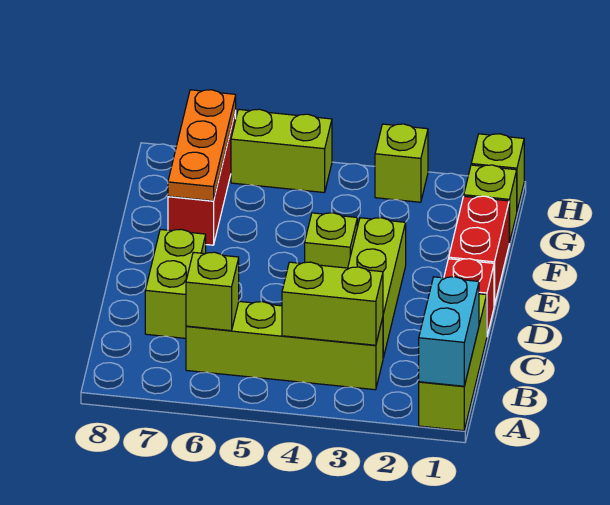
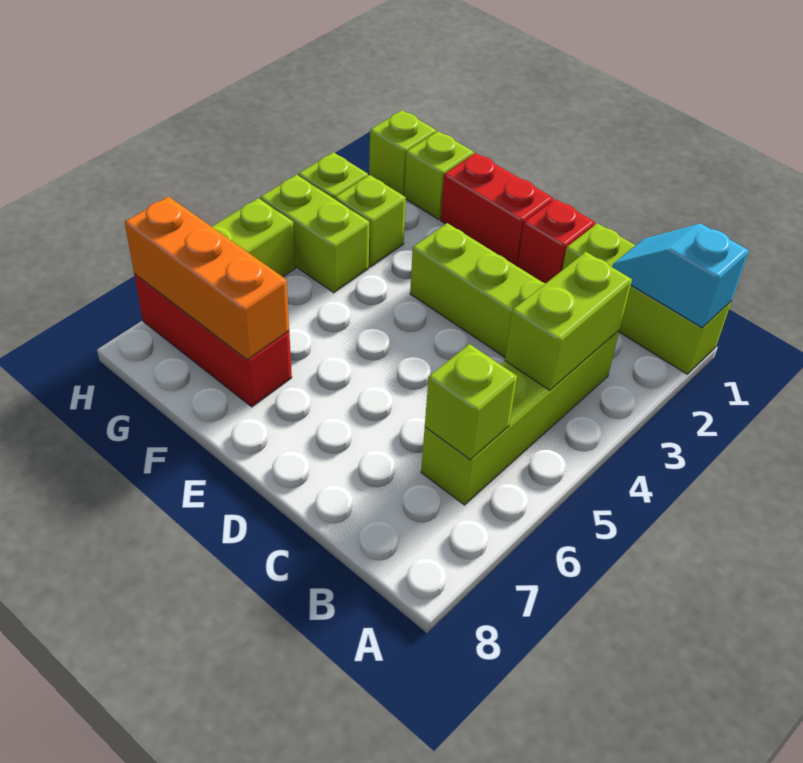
cyan 1x2 brick [419,277,479,386] -> cyan 1x2 slope [612,223,749,328]
lime 1x2 brick [145,229,206,338] -> lime 1x2 brick moved to [260,175,369,293]
lime 1x1 brick [305,213,357,268] -> lime 1x1 brick moved to [335,175,406,267]
orange 1x3 plate [168,90,236,201] -> orange 1x3 brick [125,196,289,360]

